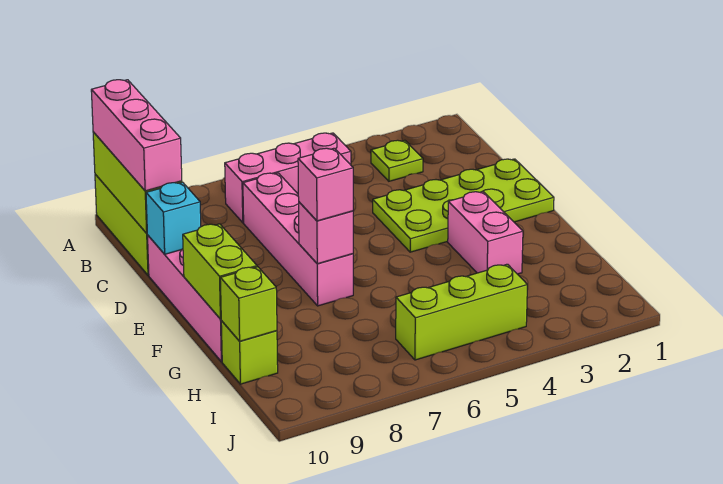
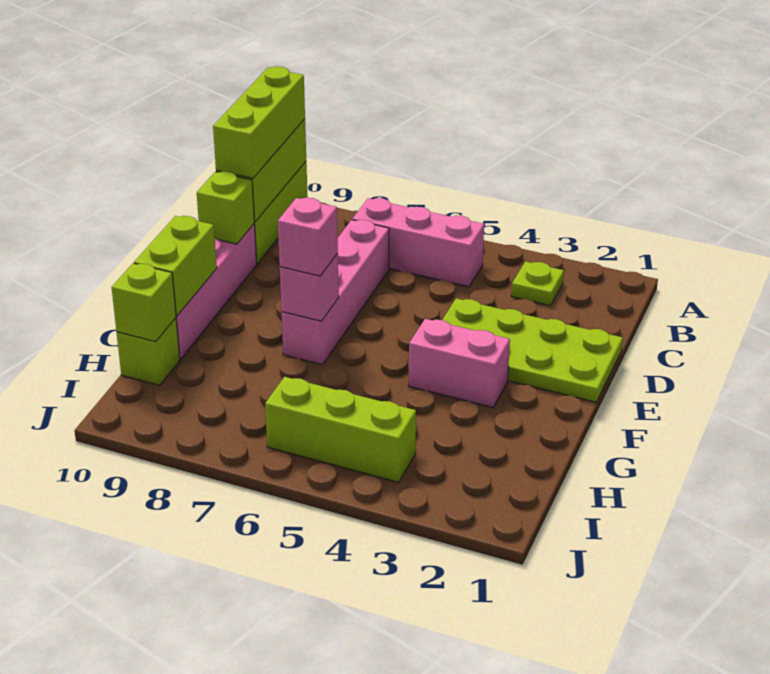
pink 1x3 brick [91,80,182,191] -> lime 1x3 brick [213,66,305,178]
cyan 1x1 brick [146,182,201,254] -> lime 1x1 brick [197,171,254,244]
pink 1x2 brick [448,191,523,274] -> pink 1x2 brick turned to [409,319,510,407]

